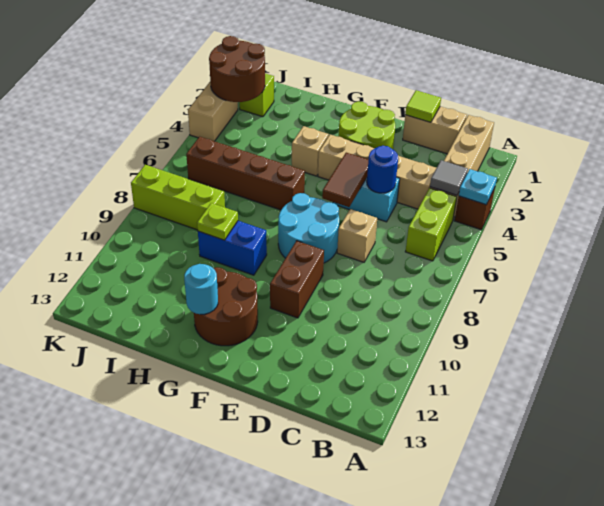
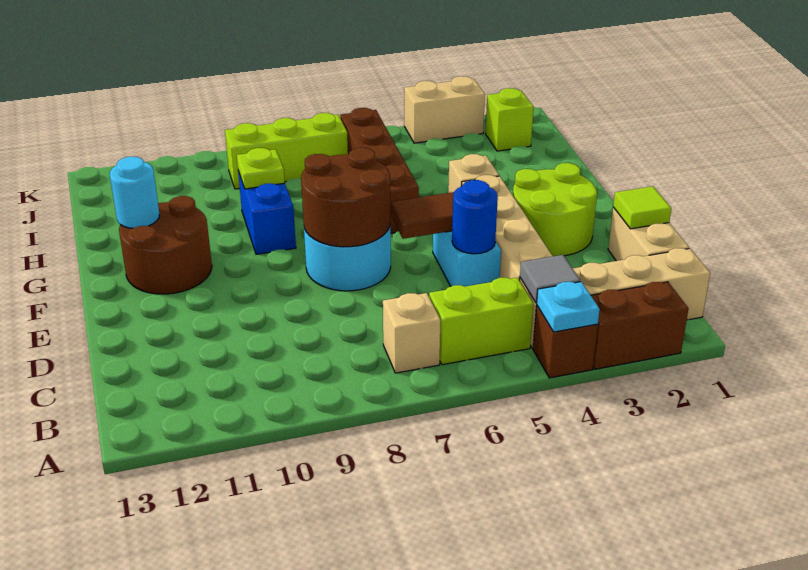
tan 1x1 brick [337,209,377,262] -> tan 1x1 brick moved to [383,293,440,373]
brown 1x2 brick [270,241,324,318] -> brown 1x2 brick moved to [591,282,688,369]
lime 1x3 brick [131,165,225,230] -> lime 1x3 brick turned to [225,113,348,189]
brown 2x2 round brick [209,36,265,102] -> brown 2x2 round brick moved to [301,148,390,247]

